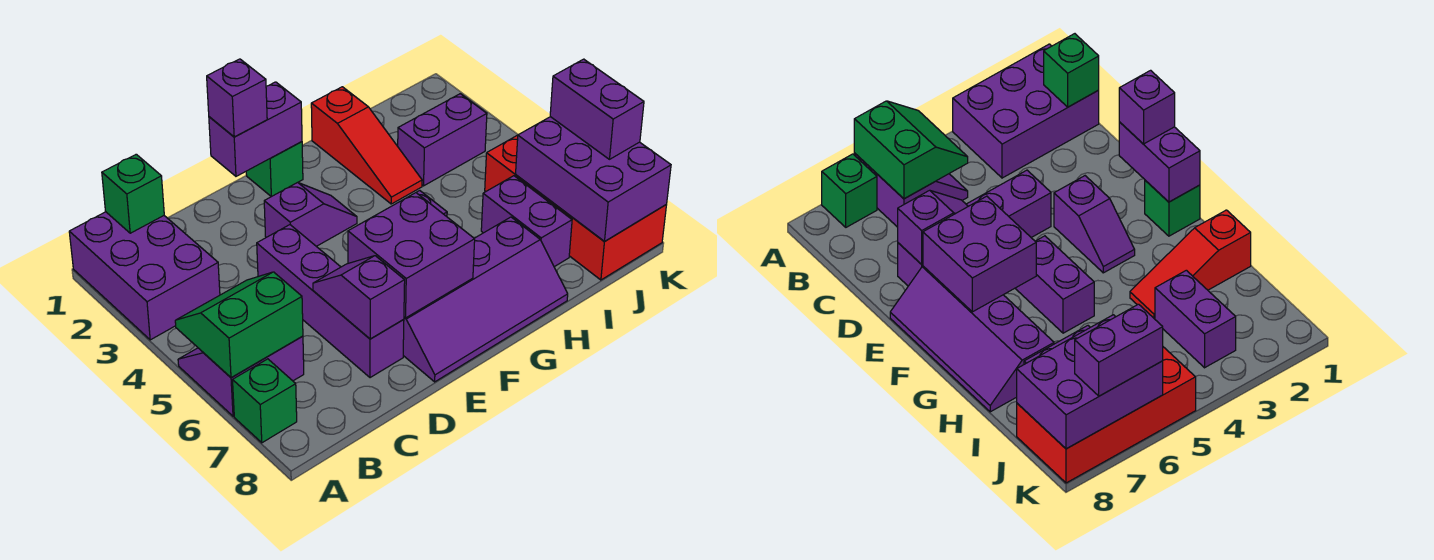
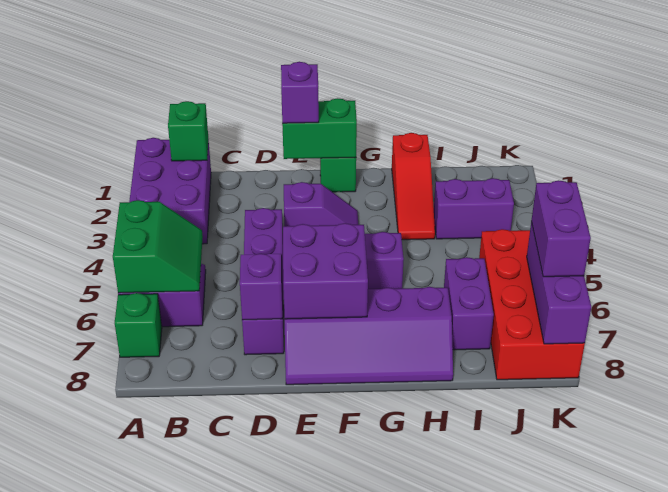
green 2x2 slope [175,272,303,378] -> green 2x2 slope turned to [113,200,203,293]
purple 1x2 brick [209,82,302,176] -> green 1x2 brick [282,98,357,159]
purple 2x3 brick [516,117,671,242] -> purple 1x3 brick [527,222,591,344]

